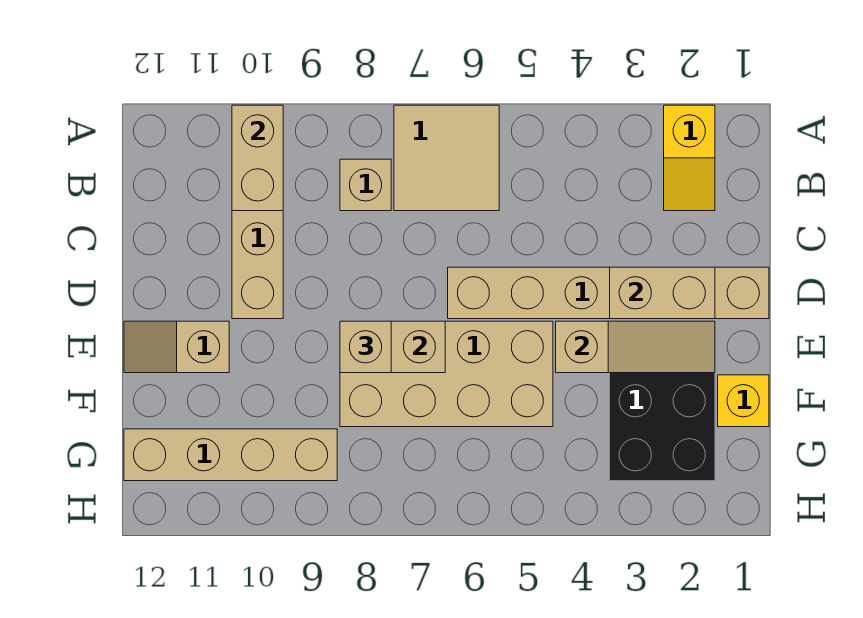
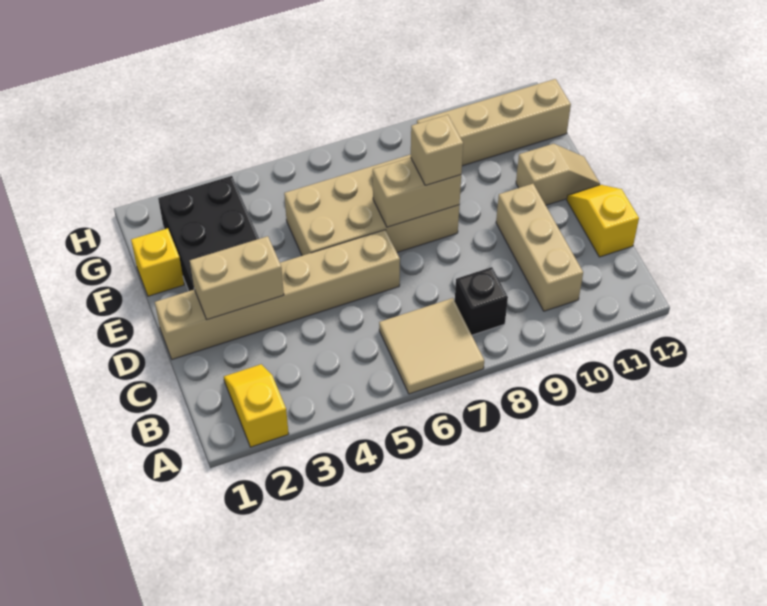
tan 1x2 brick [232,105,283,211] -> none
tan 1x1 brick [340,159,391,211] -> black 1x1 brick [455,267,508,335]
none -> yellow 1x2 slope [567,185,639,257]
tan 1x3 slope [556,321,715,373] -> none

